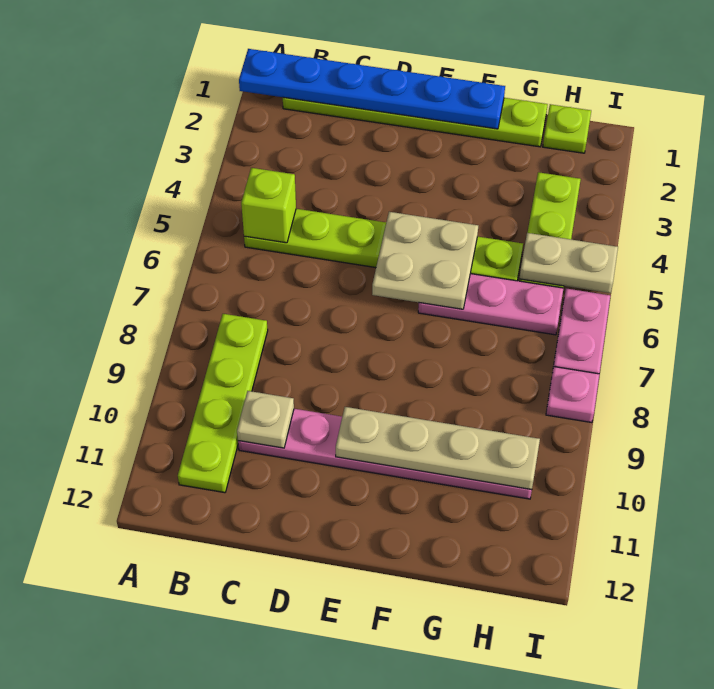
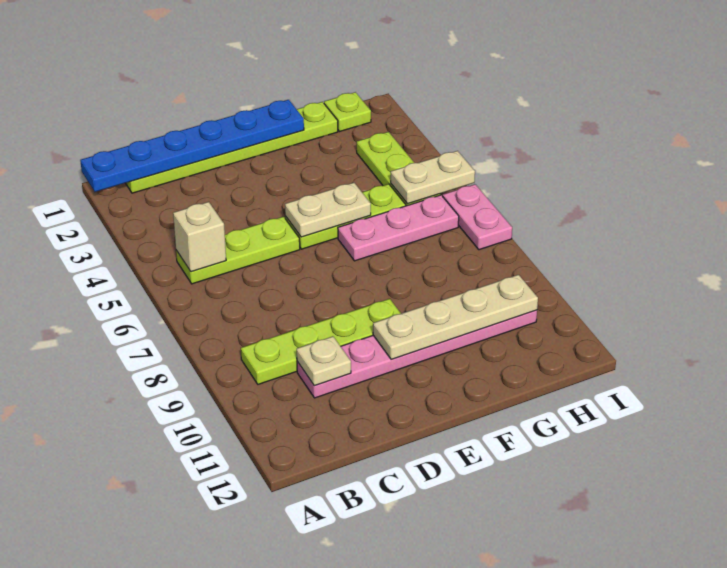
lime 1x1 brick [241,168,296,243] -> tan 1x1 brick [173,202,226,272]
lime 1x4 plate [178,314,268,493] -> lime 1x4 plate turned to [241,299,401,384]
tan 2x2 plate [372,212,478,309] -> tan 1x2 plate [285,183,371,237]
pink 1x1 plate [546,367,599,423] -> none

